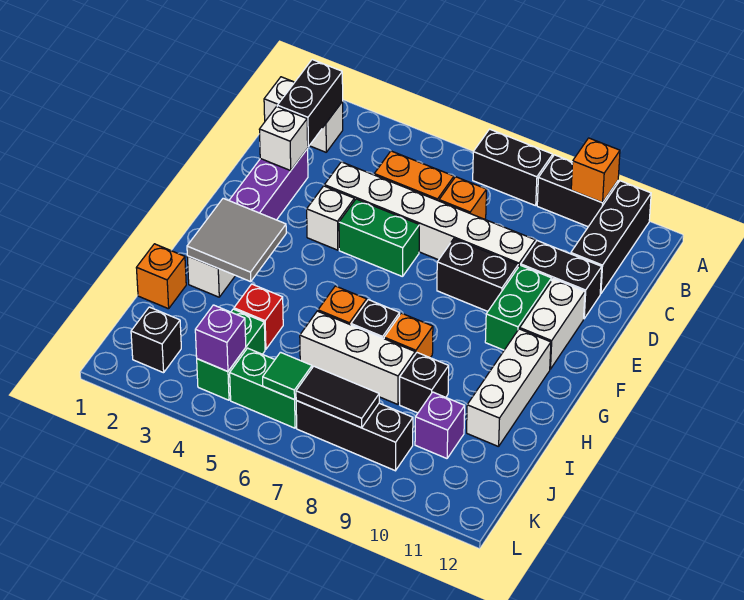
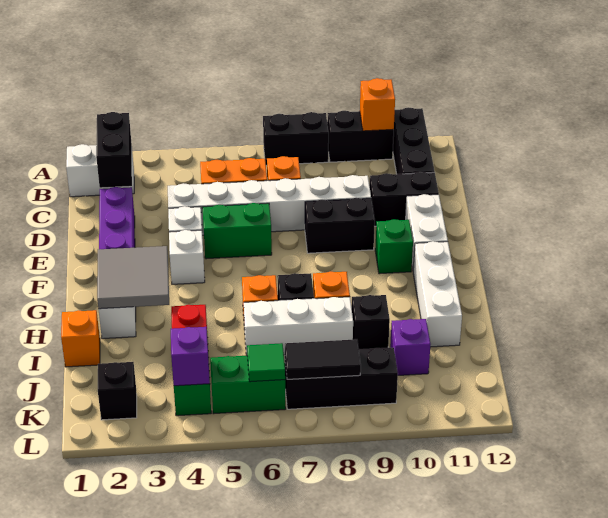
white 1x1 brick [259,107,308,171] -> white 1x1 brick moved to [169,230,205,284]
green 1x2 brick [485,265,552,350] -> green 1x1 brick [375,219,413,274]

